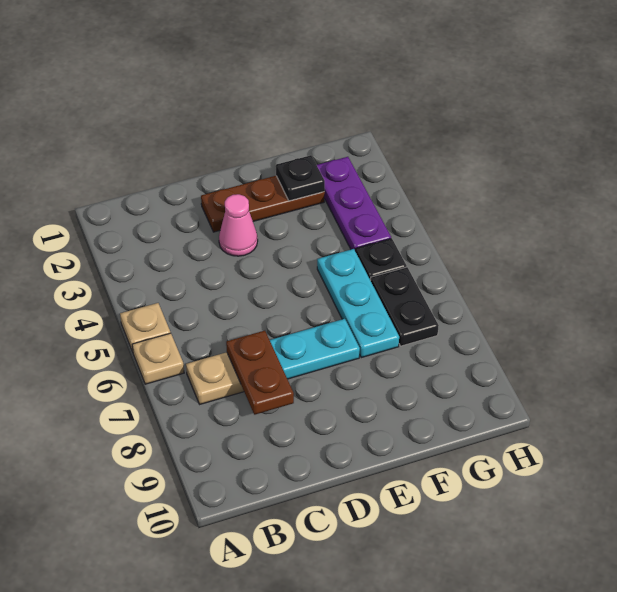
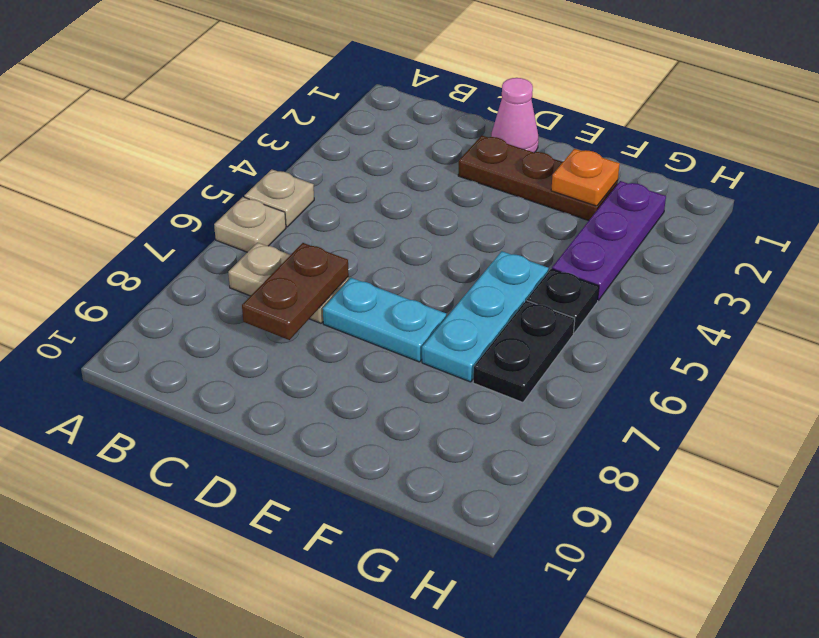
pink 1x1 cone [219,194,258,256] -> pink 1x1 cone moved to [491,78,538,152]
black 1x1 plate [276,155,325,201] -> orange 1x1 plate [551,149,620,206]

